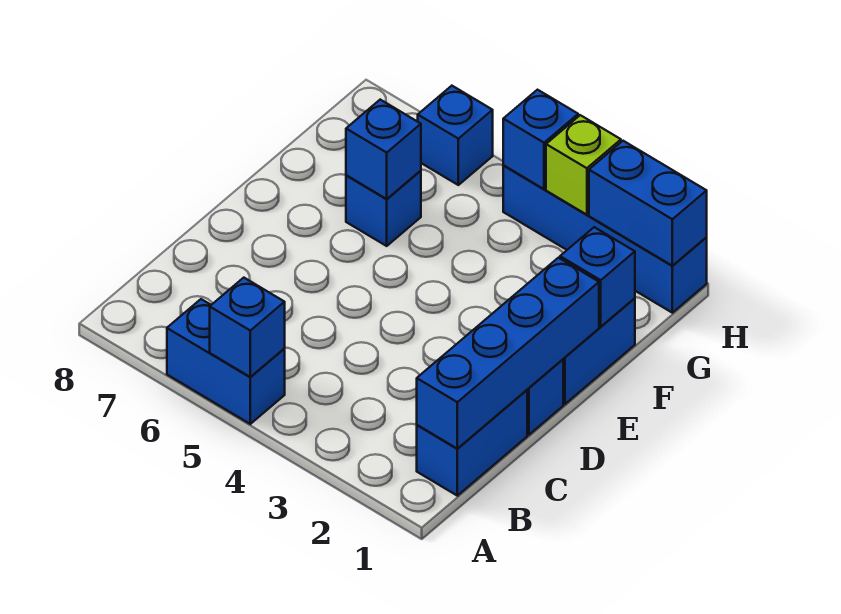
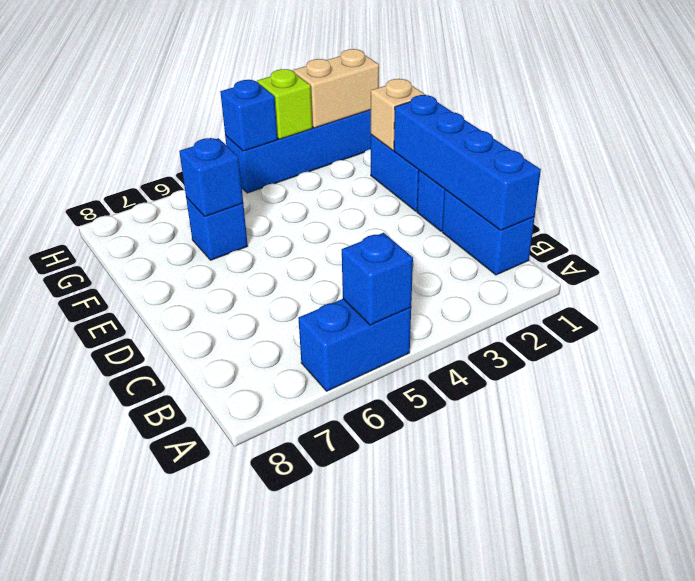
blue 1x1 brick [560,227,635,327] -> tan 1x1 brick [371,79,426,150]
blue 1x2 brick [589,141,707,266] -> tan 1x2 brick [293,49,379,128]
blue 1x1 brick [418,86,493,185] -> none

